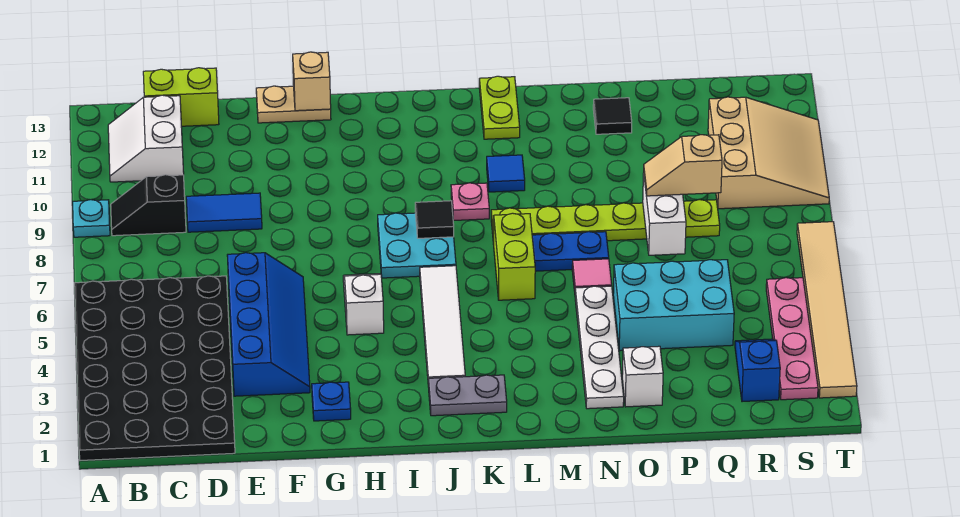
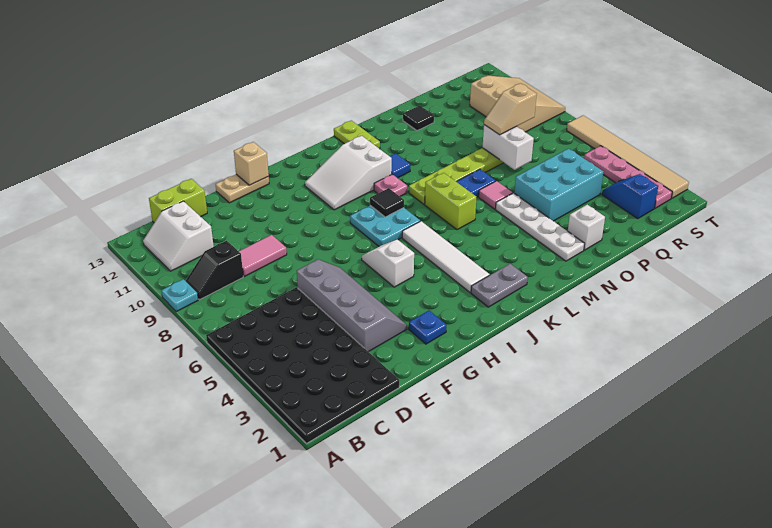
blue 1x2 tile [186,193,262,232] -> pink 1x2 tile [239,235,287,277]
blue 2x4 slope [227,253,310,396] -> grey 2x4 slope [297,260,407,352]
none -> white 2x3 slope [305,136,392,210]

